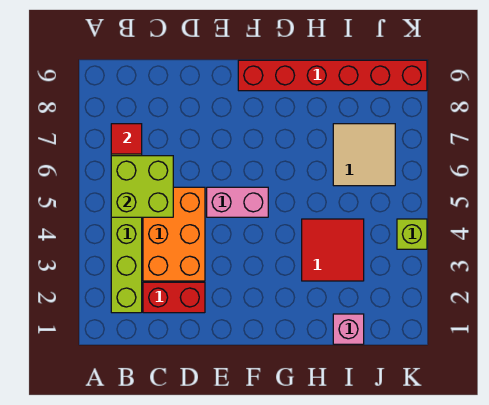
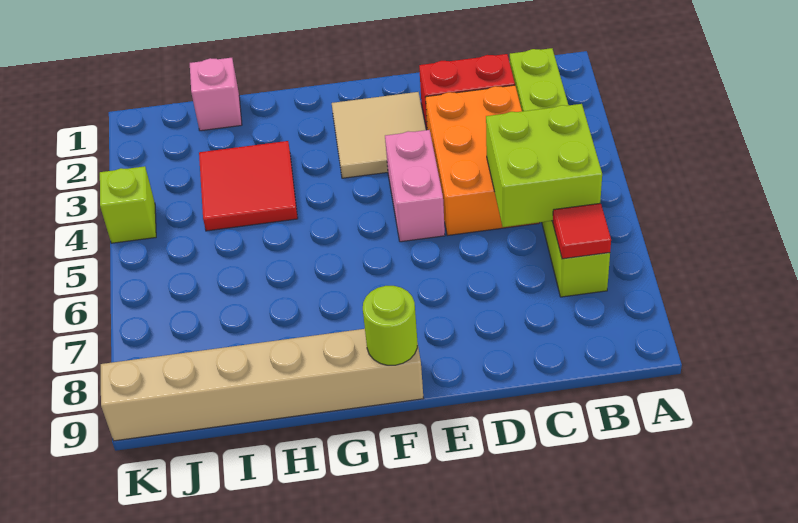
pink 1x2 brick [207,187,268,217] -> pink 1x2 brick turned to [385,130,445,242]
red 1x6 brick [238,60,427,91] -> tan 1x6 brick [101,329,424,441]
none -> lime 1x1 round brick [363,286,417,365]
tan 2x2 tile [333,124,395,186] -> tan 2x2 tile moved to [332,92,426,178]

